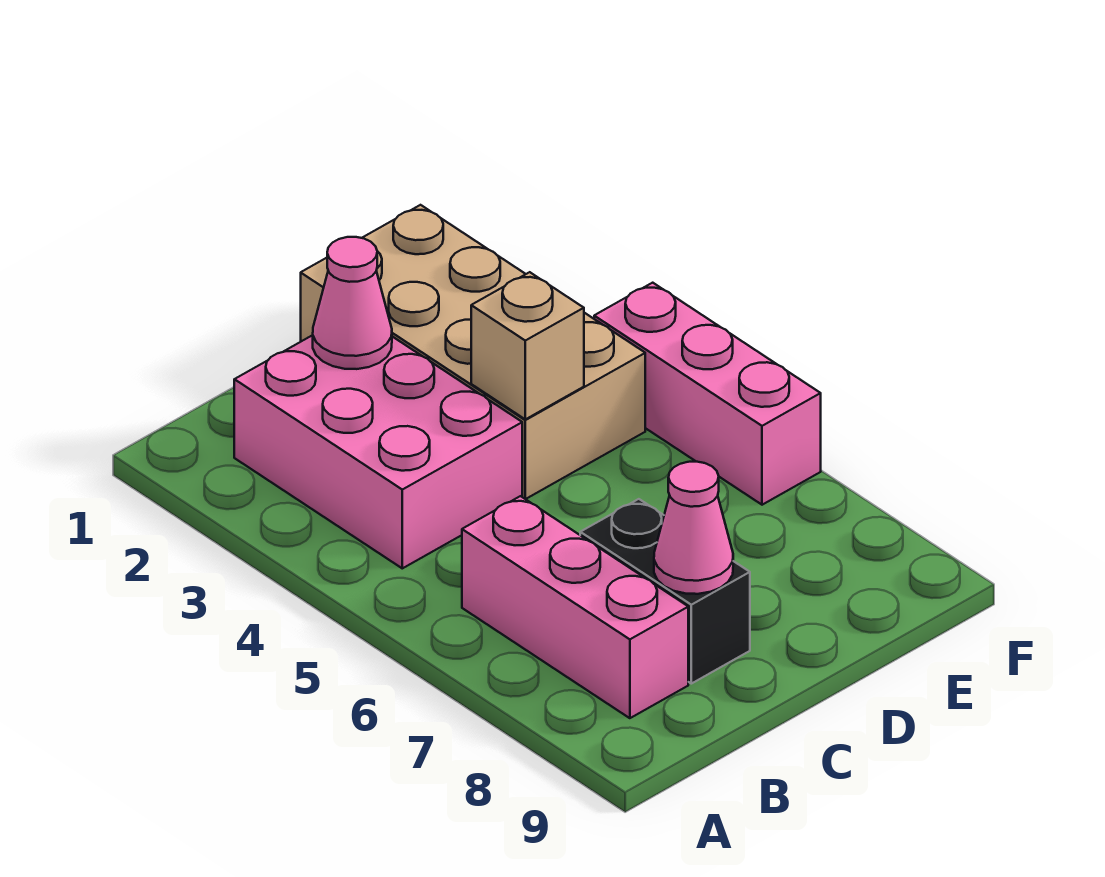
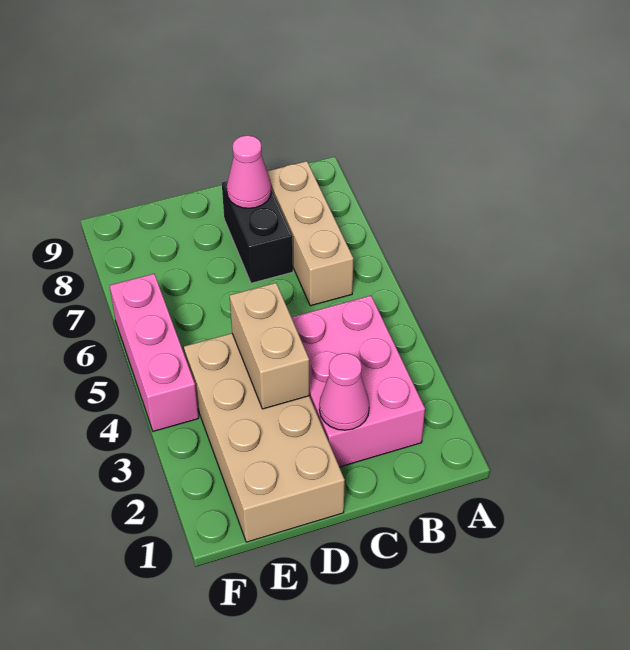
pink 1x3 brick [462,496,688,718] -> tan 1x3 brick [267,161,354,306]
tan 1x1 brick [471,272,584,419] -> tan 1x2 brick [229,283,309,409]

